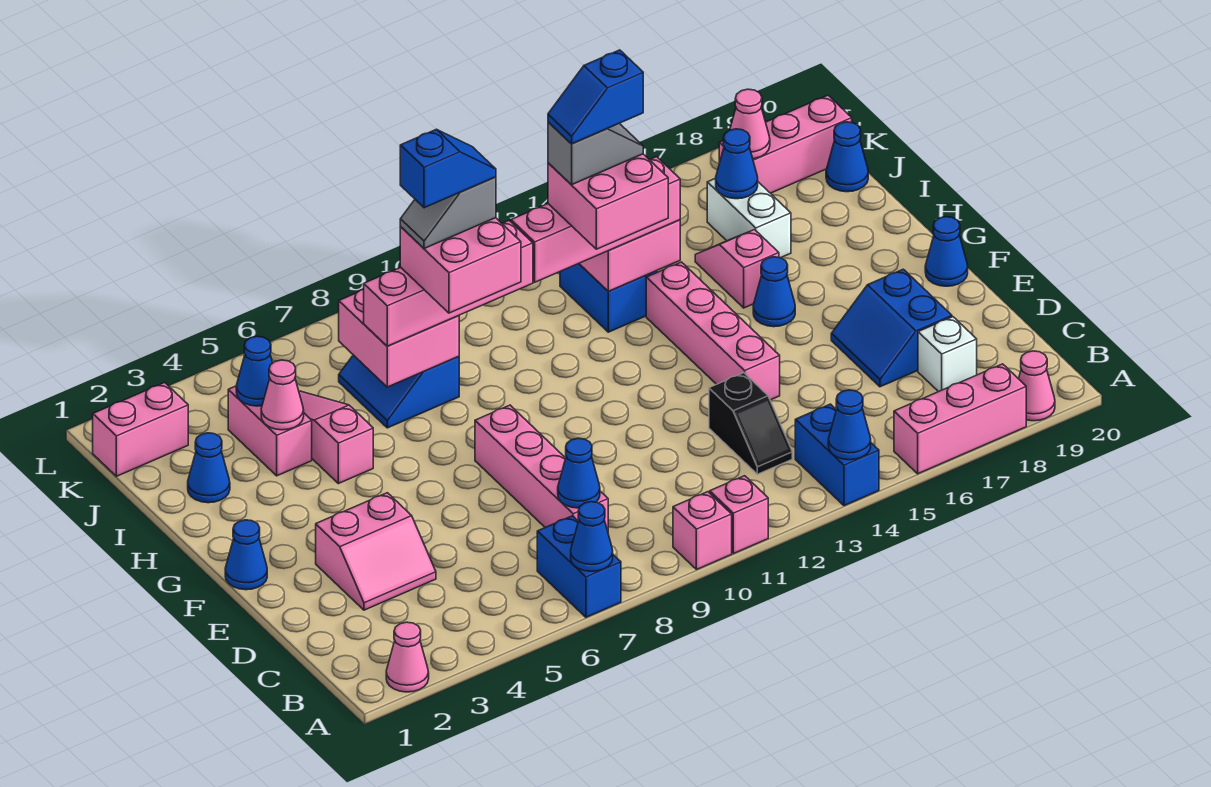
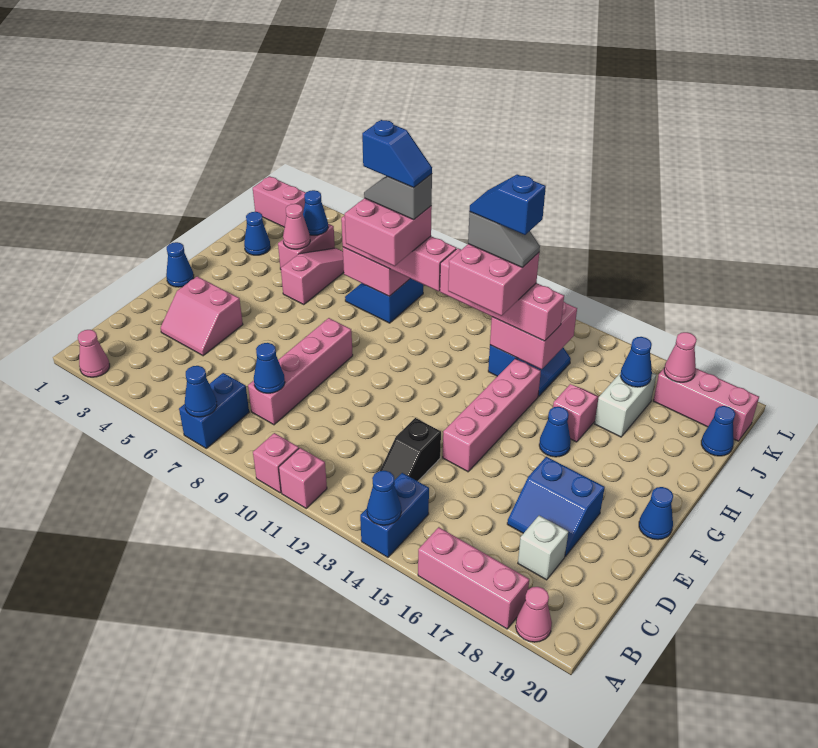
blue 2x2 slope [831,269,952,387] -> blue 2x2 slope turned to [507,457,605,556]

